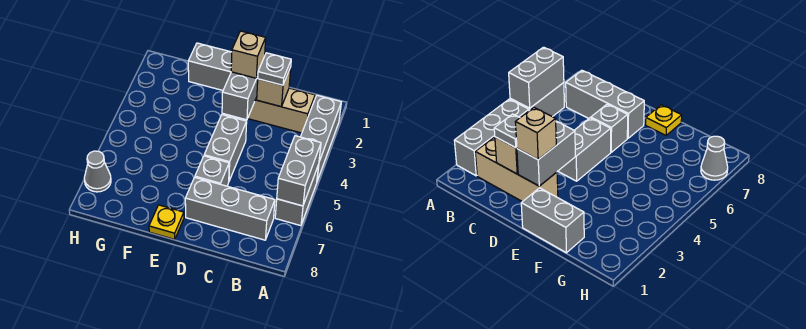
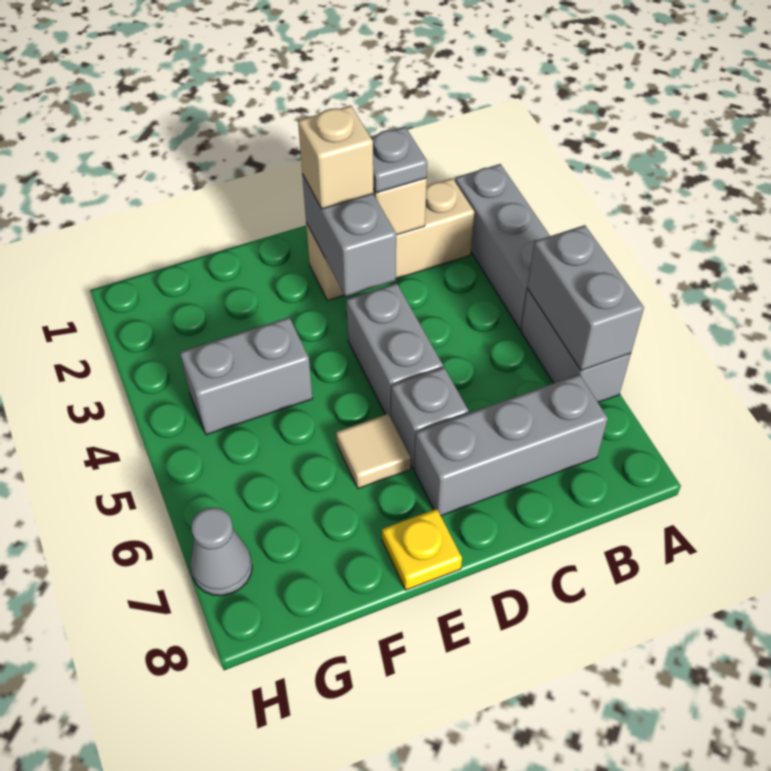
grey 1x2 brick [188,43,232,90] -> grey 1x2 brick moved to [180,317,313,435]
none -> tan 1x1 tile [336,414,411,489]

